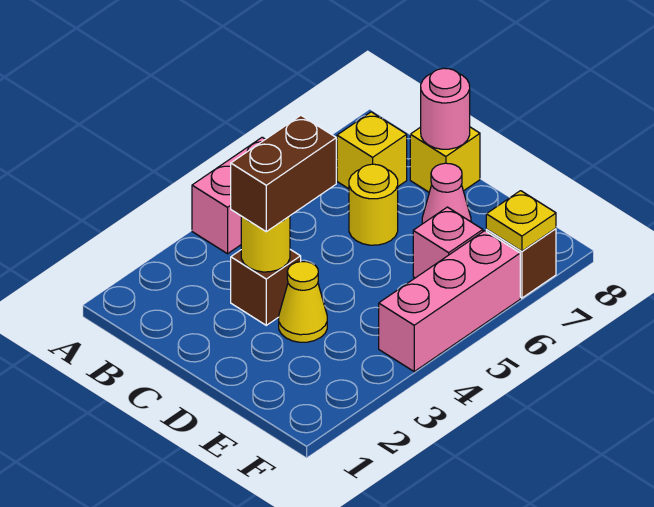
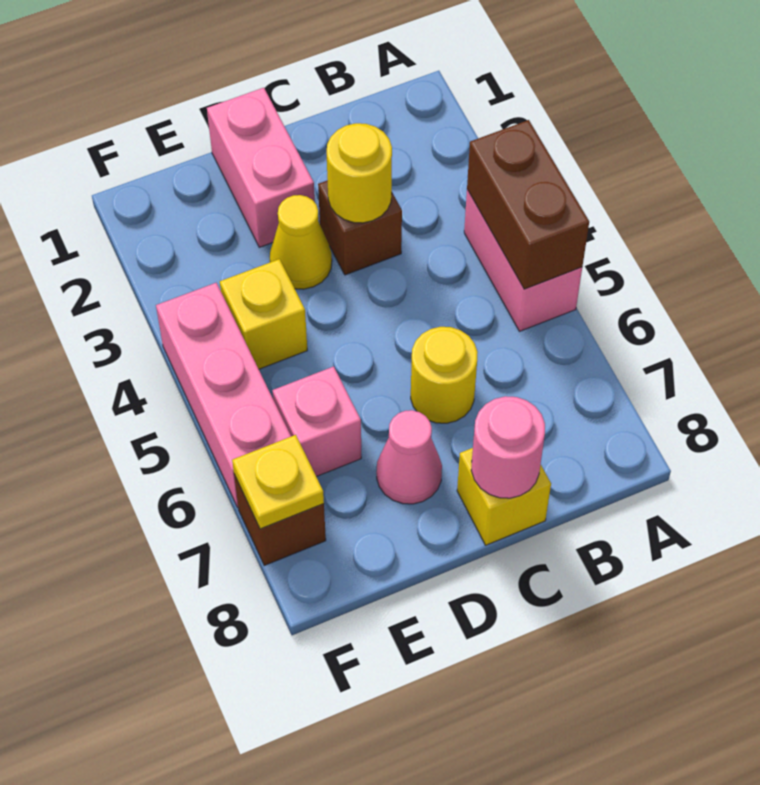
yellow 1x1 brick [337,112,407,189] -> yellow 1x1 brick moved to [220,259,307,369]
brown 1x2 brick [231,115,336,232] -> brown 1x2 brick moved to [467,120,589,289]
none -> pink 1x2 brick [207,88,315,247]

